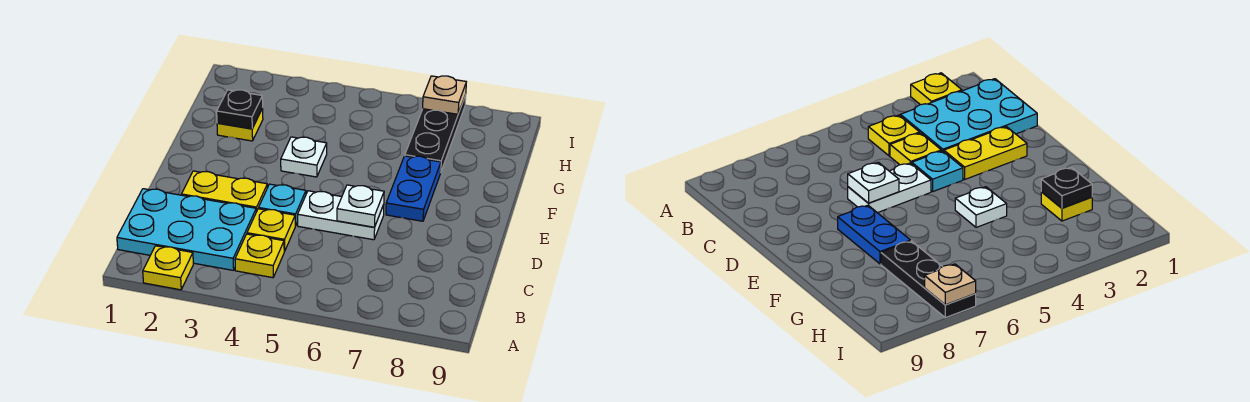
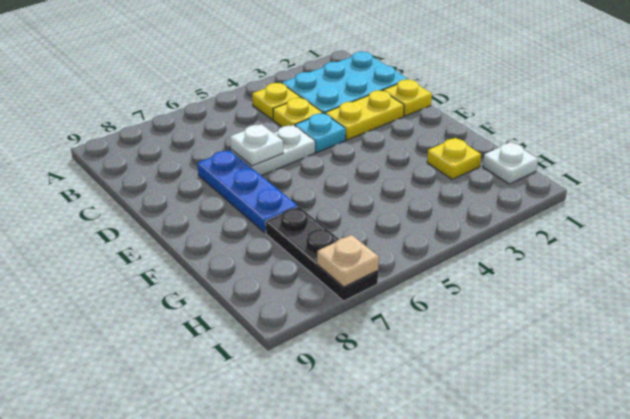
yellow 1x1 plate [143,246,193,290] -> yellow 1x1 plate moved to [383,80,432,116]
blue 1x2 plate [386,156,441,221] -> blue 1x3 plate [197,150,298,233]
white 1x1 plate [281,137,327,177] -> white 1x1 plate moved to [483,142,538,184]
black 1x1 plate [217,90,263,129] -> none

